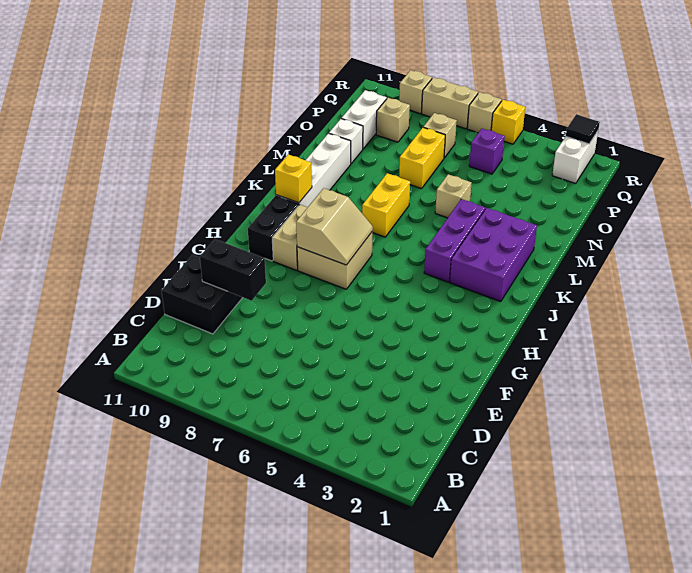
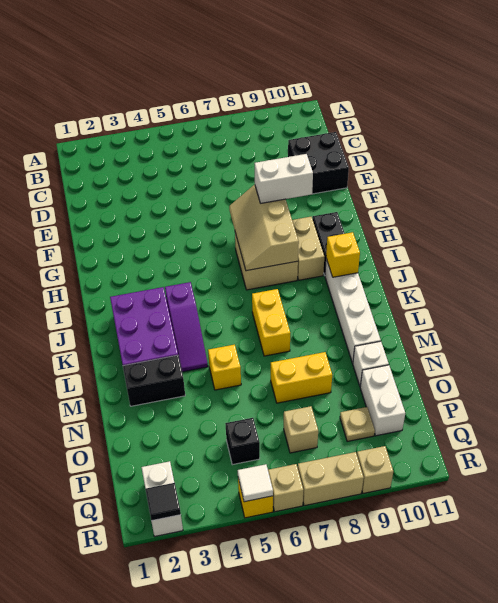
black 1x2 brick [200,239,266,301] -> black 1x2 brick moved to [123,355,185,406]
none -> white 1x2 brick [255,154,313,203]
tan 2x2 slope [296,188,373,265] -> tan 2x3 slope [229,185,299,271]
purple 1x3 brick [424,199,485,282] -> purple 1x3 slope [165,282,208,372]
tan 1x1 brick [435,174,471,218] -> yellow 1x1 brick [208,345,241,390]
yellow 1x2 brick [399,128,445,189] -> yellow 1x2 brick turned to [271,352,332,403]
purple 1x1 brick [469,129,505,174] -> black 1x1 brick [225,418,260,465]
tan 1x1 brick [376,98,410,142] -> tan 1x1 plate [340,407,375,442]
none -> white 1x1 tile [238,464,273,502]

